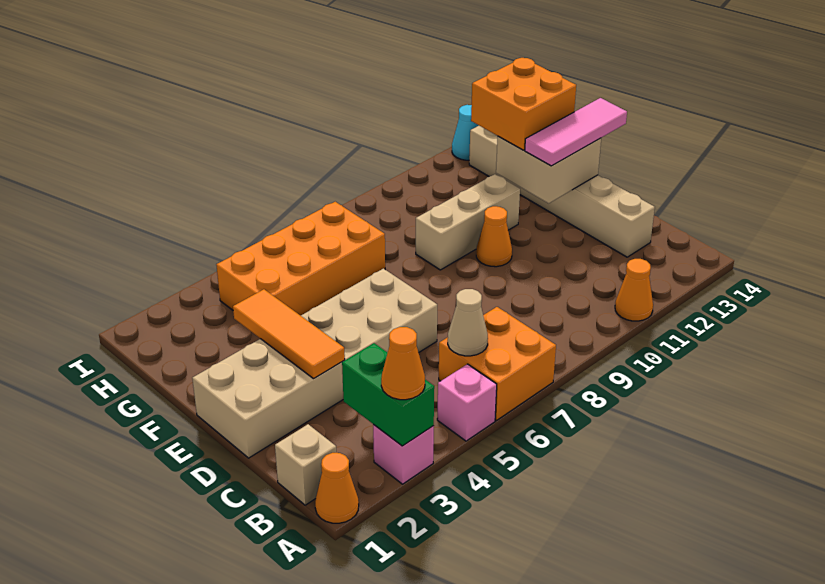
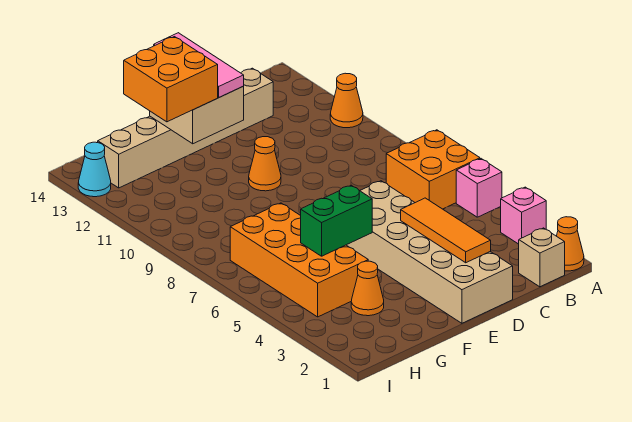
green 1x2 brick [342,343,434,446] -> green 1x2 brick moved to [301,185,372,256]
orange 1x1 cone [381,327,425,400] -> orange 1x1 cone moved to [351,261,384,316]
tan 1x1 cone [448,289,488,356] -> none
orange 1x3 tile [233,289,345,379] -> orange 1x3 tile turned to [401,198,491,263]
tan 1x3 brick [416,174,520,270] -> none

